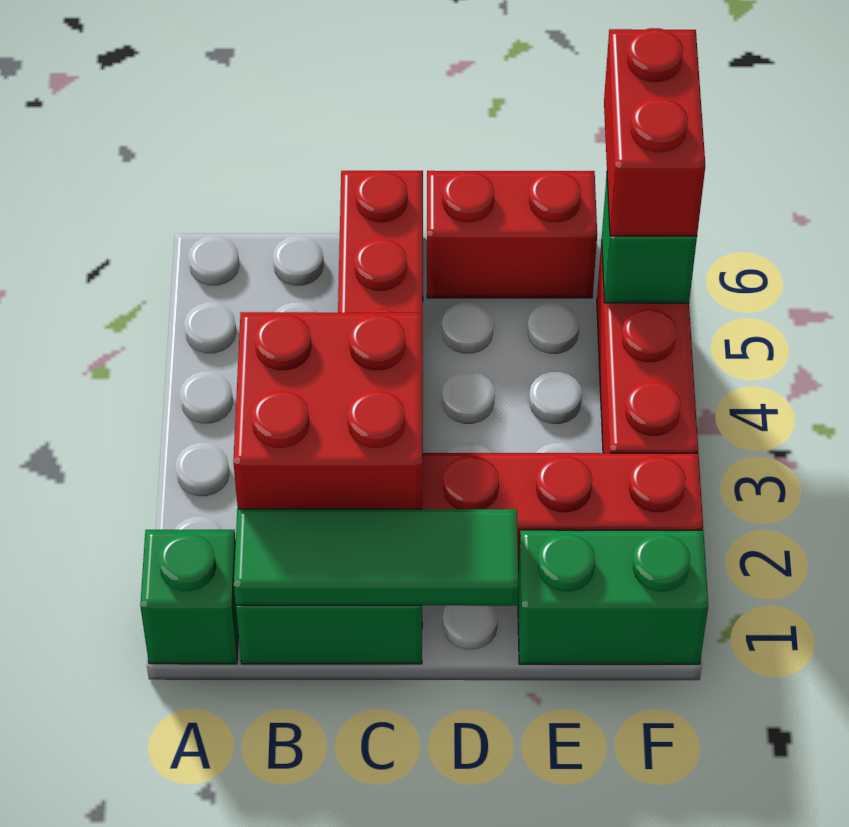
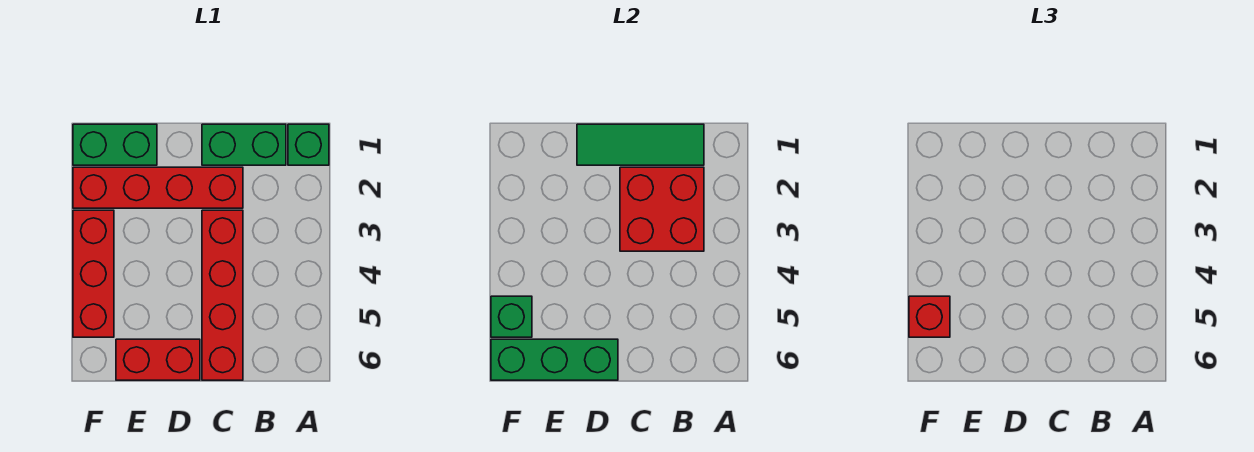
none -> green 1x3 brick [491,339,618,380]
red 1x2 brick [604,28,705,236] -> red 1x1 brick [909,296,950,337]

